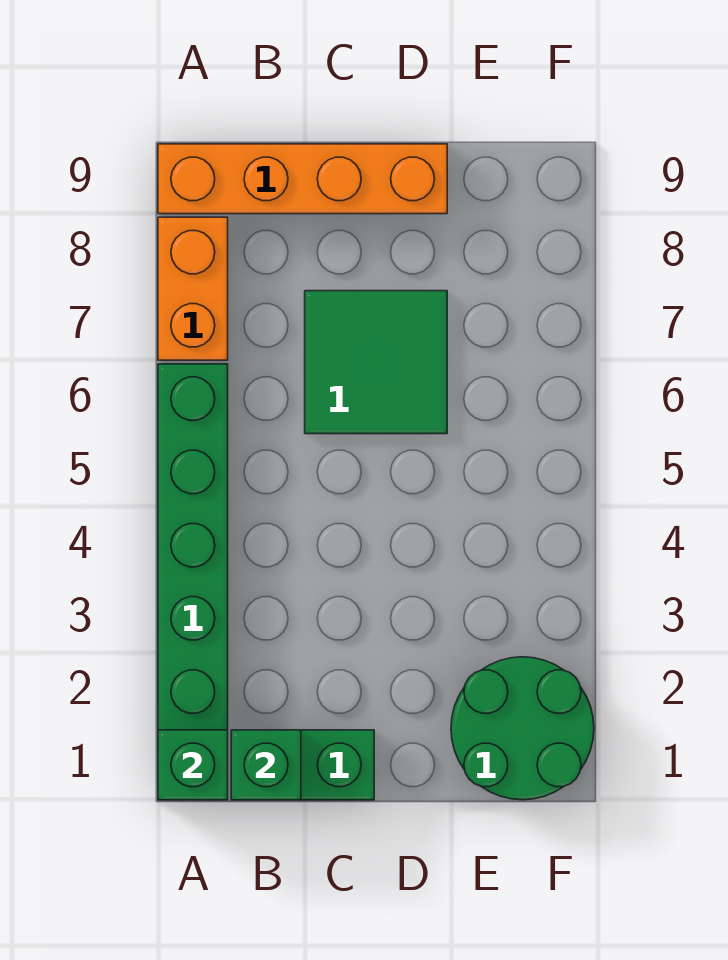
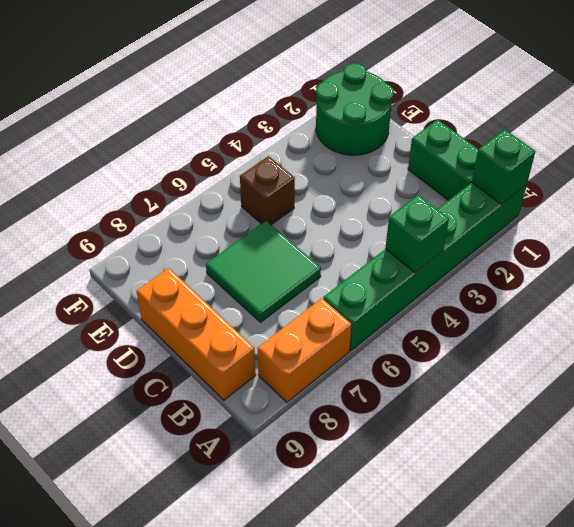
orange 1x4 brick [158,144,447,214] -> orange 1x3 brick [137,268,256,400]
green 1x1 brick [231,730,301,800] -> green 1x1 brick moved to [385,195,449,273]
none -> brown 1x1 brick [240,156,295,225]

